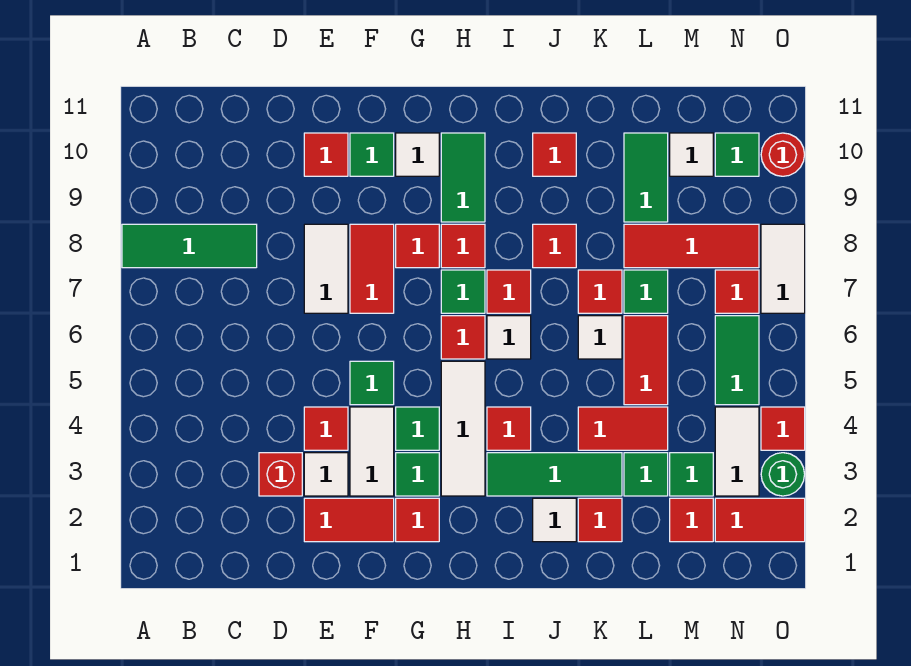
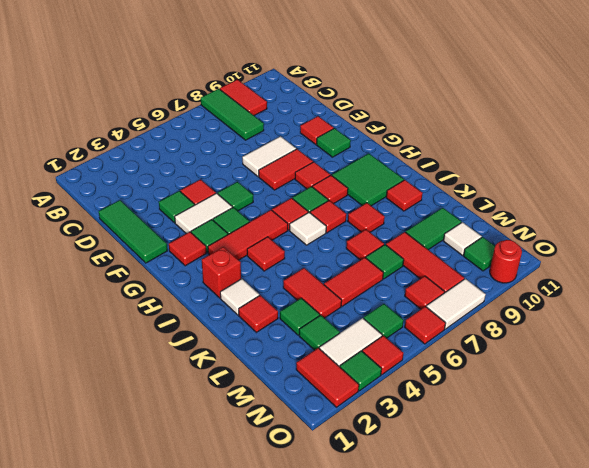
red 1x1 brick [259,453,302,496] -> red 1x1 brick moved to [202,247,241,298]
red 1x2 tile [304,498,394,542] -> red 1x2 tile moved to [220,80,267,116]
white 1x1 tile [304,453,348,496] -> green 1x1 tile [159,191,195,223]
white 1x1 tile [396,133,439,176] -> none
white 1x3 tile [441,361,485,496] -> red 1x3 tile [208,210,288,260]
green 1x2 tile [441,133,485,222] -> green 2x2 tile [332,153,404,206]
green 1x3 tile [487,453,622,496] -> green 1x3 tile moved to [99,200,167,263]
white 1x1 tile [578,316,622,359] -> none
red 1x1 tile [670,498,713,542] -> red 1x1 tile moved to [405,306,446,344]
green 1x2 tile [715,316,759,405] -> green 1x1 tile [364,304,404,338]
green 1x1 round brick [761,453,805,496] -> green 1x1 tile [340,351,382,391]

